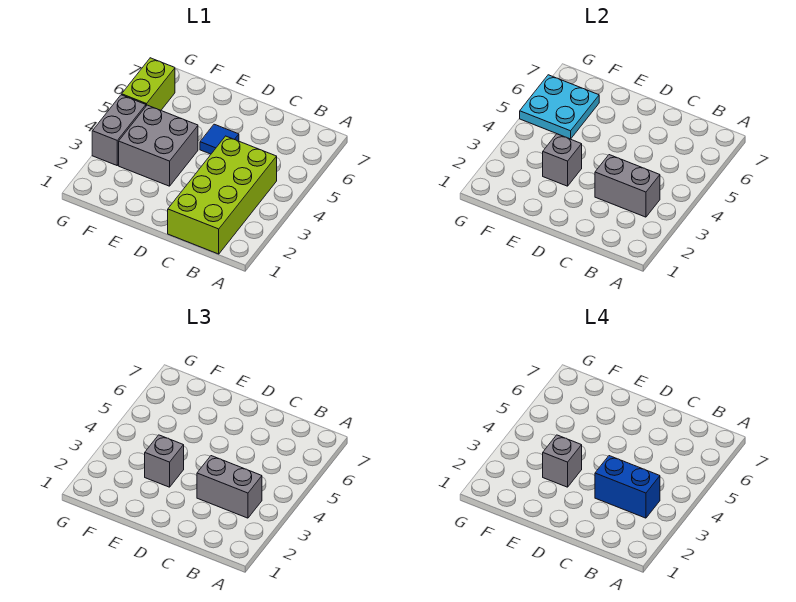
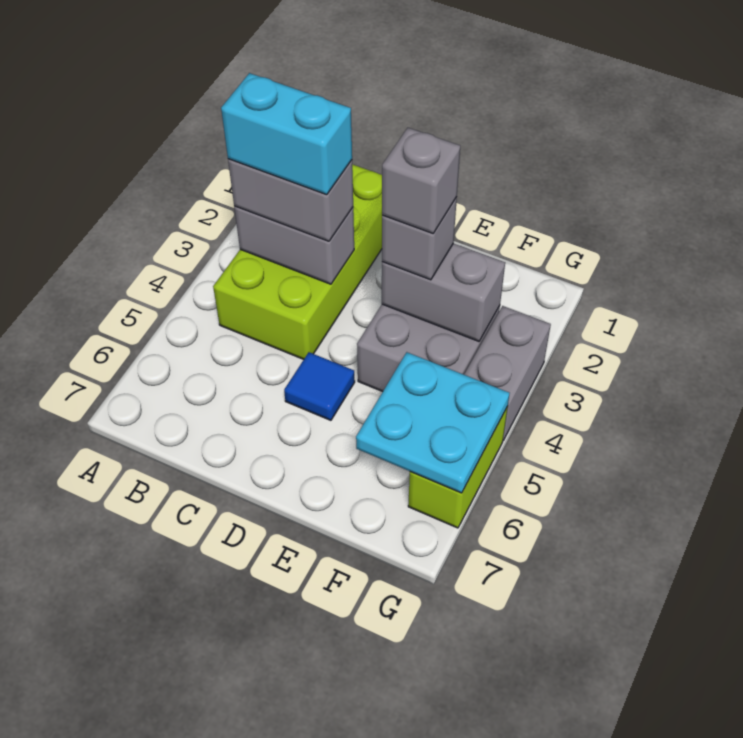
blue 1x2 brick [595,456,660,518] -> cyan 1x2 brick [221,73,352,195]
grey 1x1 brick [543,134,582,186] -> grey 1x2 brick [382,243,505,341]

